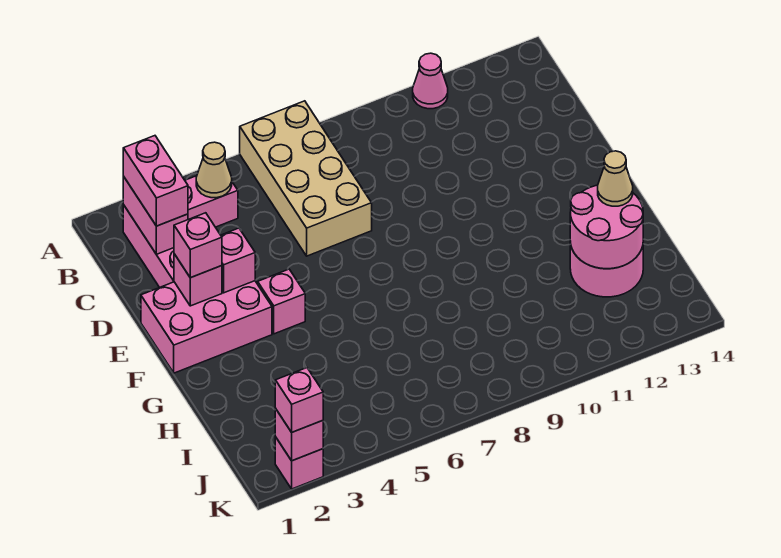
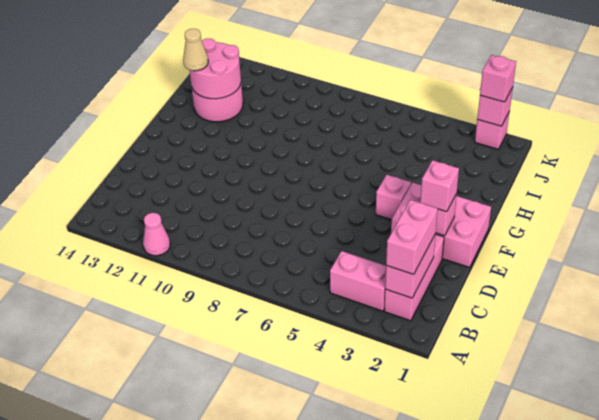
tan 2x4 brick [240,101,372,256] -> none
tan 1x1 cone [196,142,232,198] -> none
pink 1x1 brick [221,228,255,293] -> none

